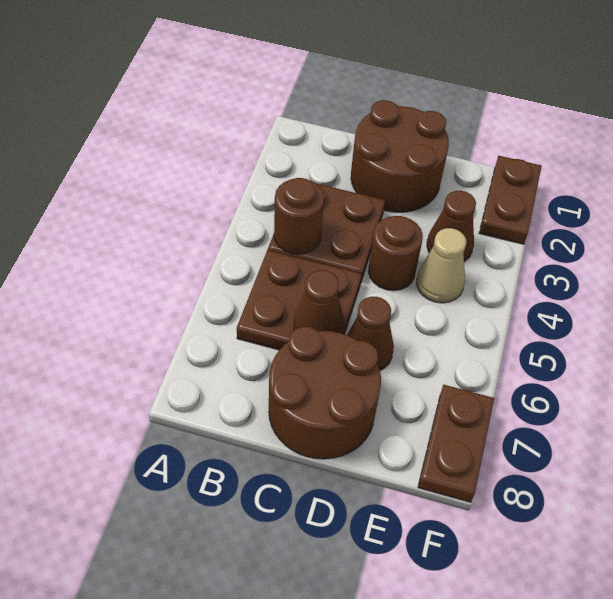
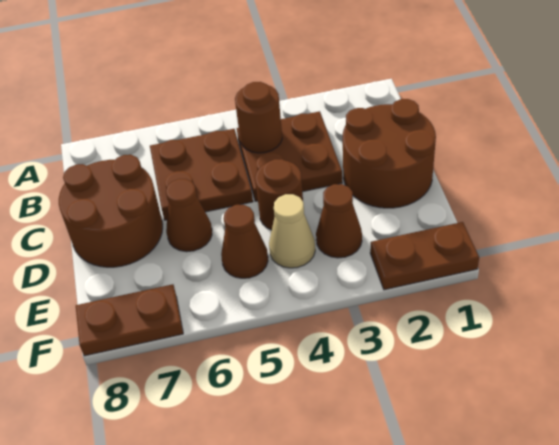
brown 1x1 cone [294,270,344,334] -> brown 1x1 cone moved to [221,205,268,278]

